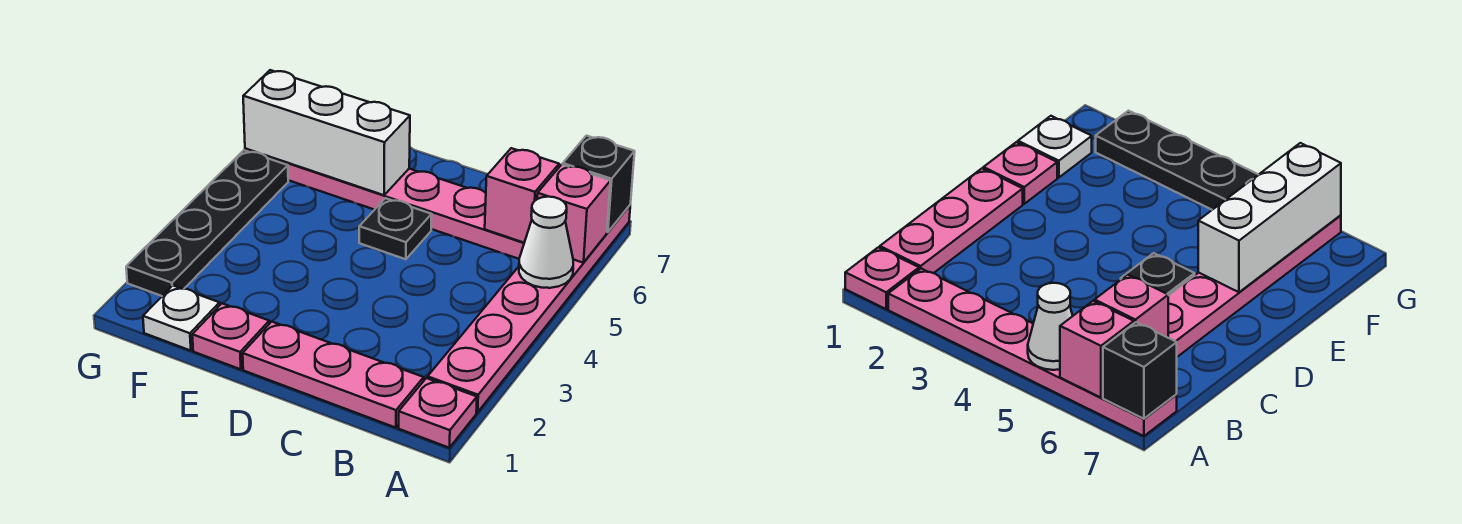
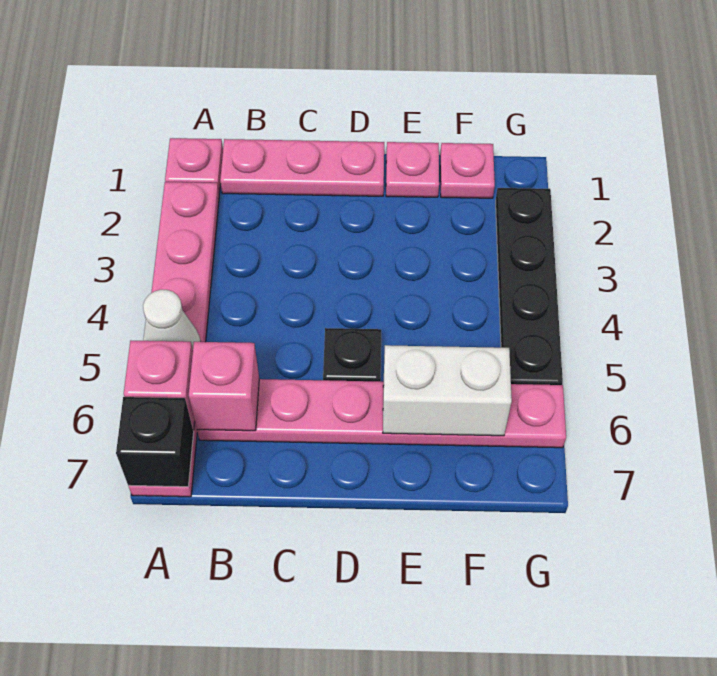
white 1x3 brick [243,70,410,195] -> white 1x2 brick [383,345,512,436]
white 1x1 plate [143,286,220,351] -> pink 1x1 plate [440,143,495,198]

